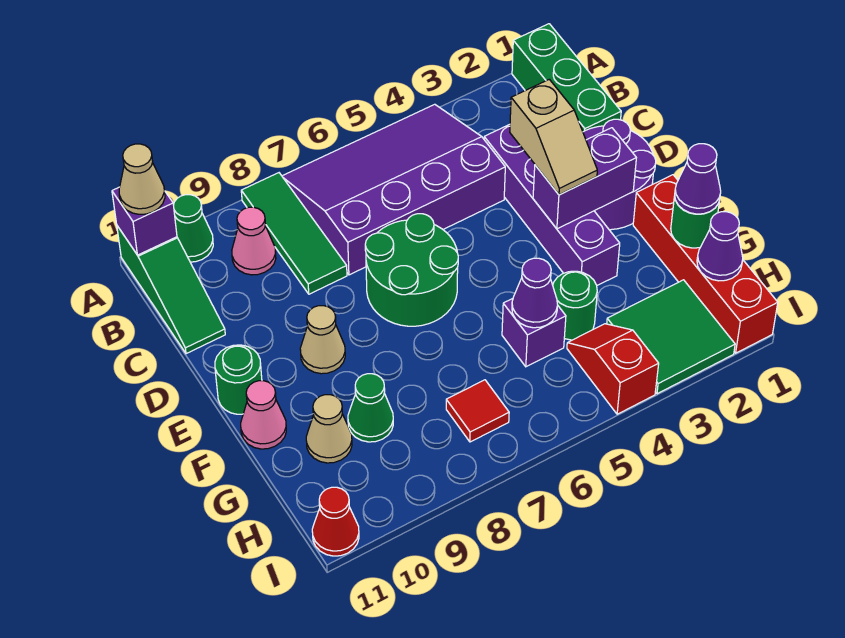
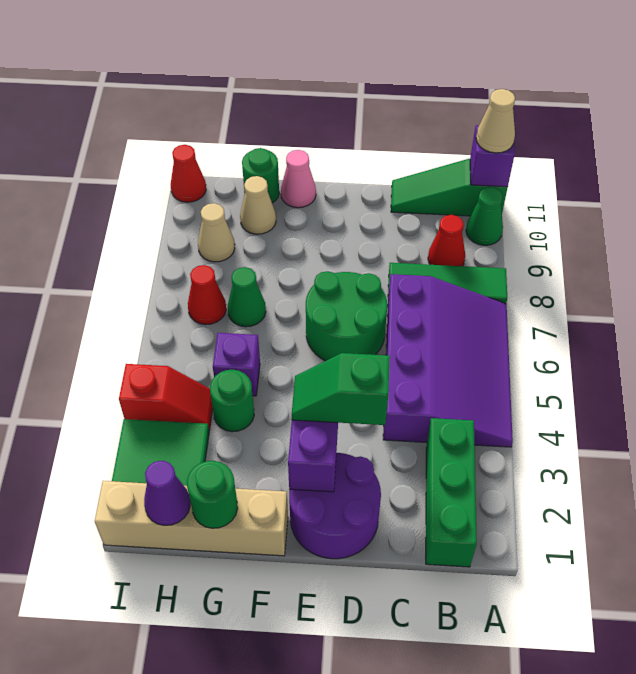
green 1x3 brick [512,24,621,132] -> green 1x3 brick turned to [426,418,477,567]
pink 1x1 cone [232,207,276,275] -> red 1x1 cone [428,215,465,266]
purple 1x4 brick [484,124,620,285] -> none
tan 1x2 slope [510,79,597,195] -> green 1x2 slope [292,353,390,425]
tan 1x1 cone [300,306,345,374] -> tan 1x1 cone moved to [198,203,235,262]
green 1x1 round brick [215,345,262,414] -> green 1x1 round brick moved to [242,148,279,203]
red 1x4 brick [633,175,778,353] -> tan 1x4 brick [95,481,288,556]
purple 1x1 cone [675,144,721,214] -> none
purple 1x1 cone [512,258,558,328] -> none
green 1x1 cone [348,374,393,442] -> green 1x1 cone moved to [228,267,266,327]
red 1x1 tile [446,380,509,442] -> red 1x1 cone [188,265,226,325]

